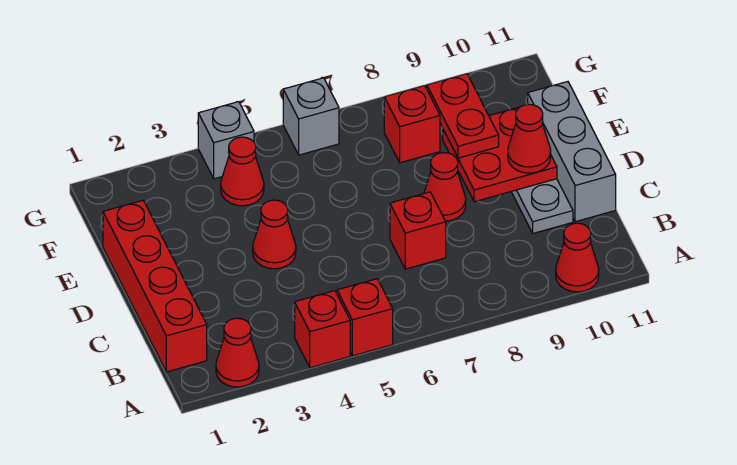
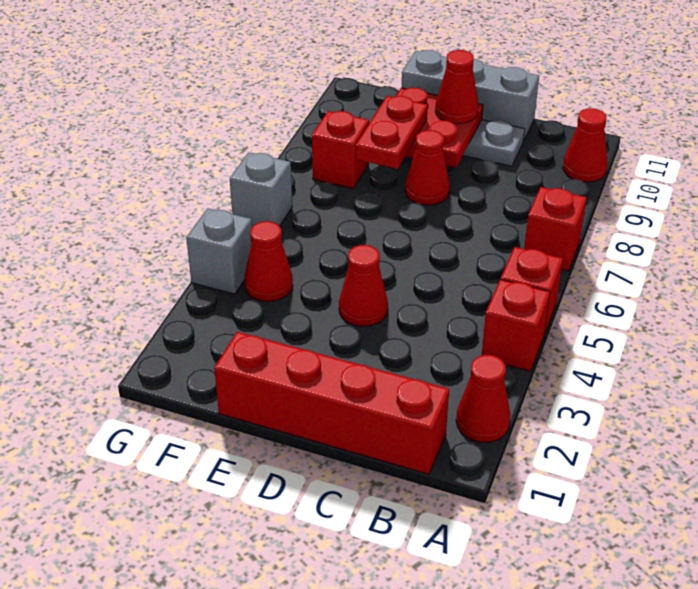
red 1x1 brick [390,192,446,269] -> red 1x1 brick moved to [524,187,587,271]
red 1x2 plate [426,74,499,158] -> red 1x2 plate turned to [356,96,428,169]

